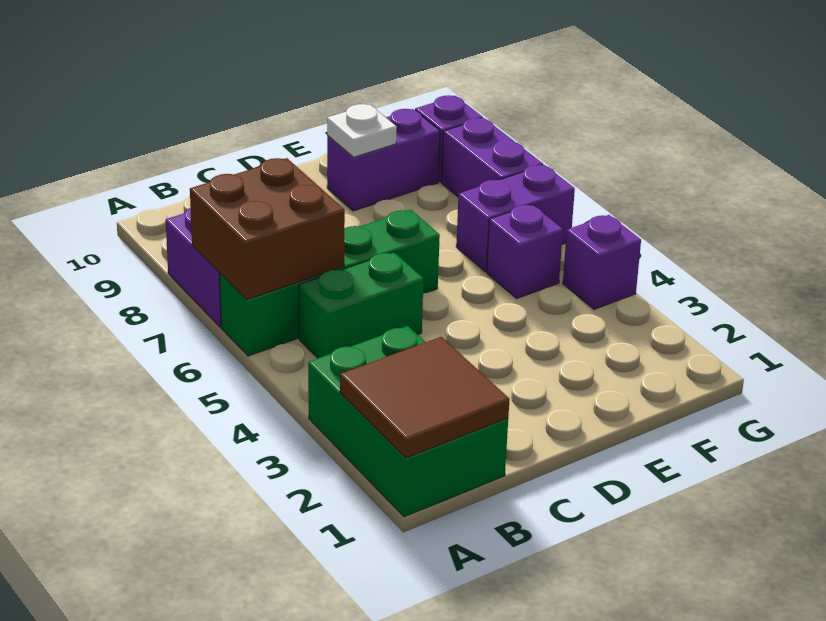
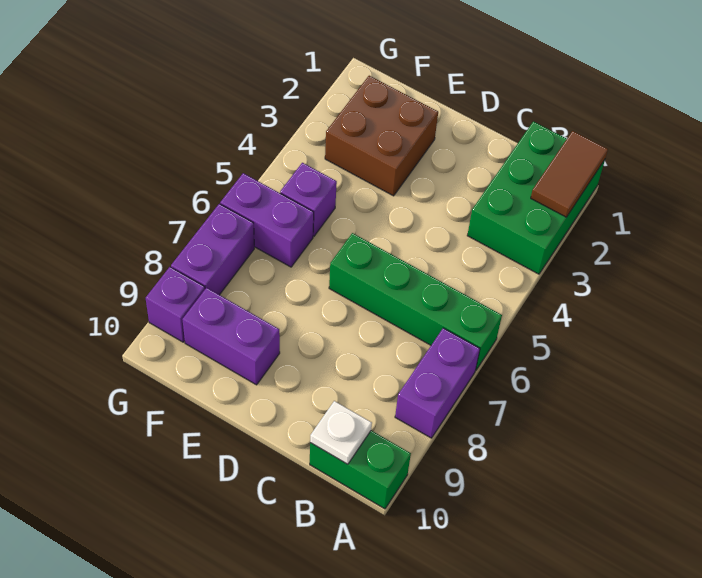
brown 2x2 tile [340,337,509,458] -> brown 1x2 tile [531,131,608,217]
brown 2x2 brick [190,158,345,300] -> brown 2x2 brick moved to [325,76,438,196]
green 1x2 brick [299,252,423,358] -> green 1x2 brick moved to [310,431,411,509]
white 1x1 plate [327,104,397,157] -> white 1x1 plate moved to [310,401,372,464]
purple 1x1 brick [563,215,641,309] -> none

